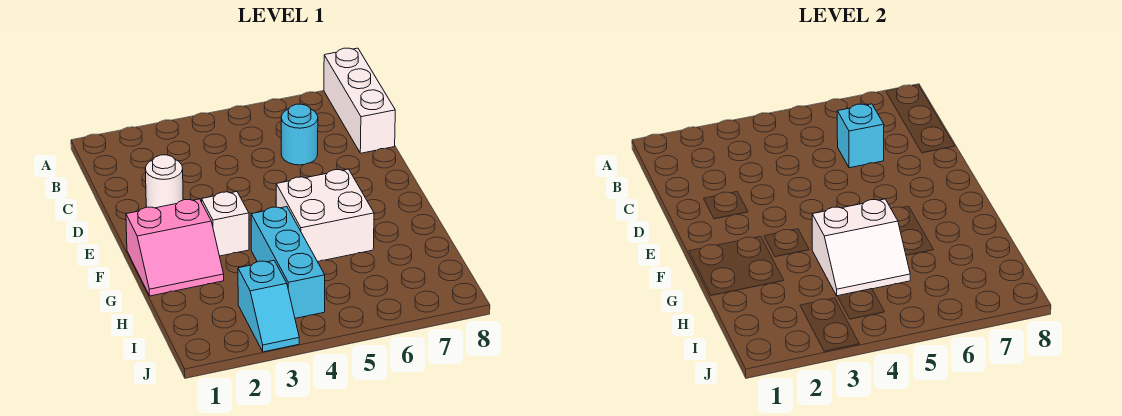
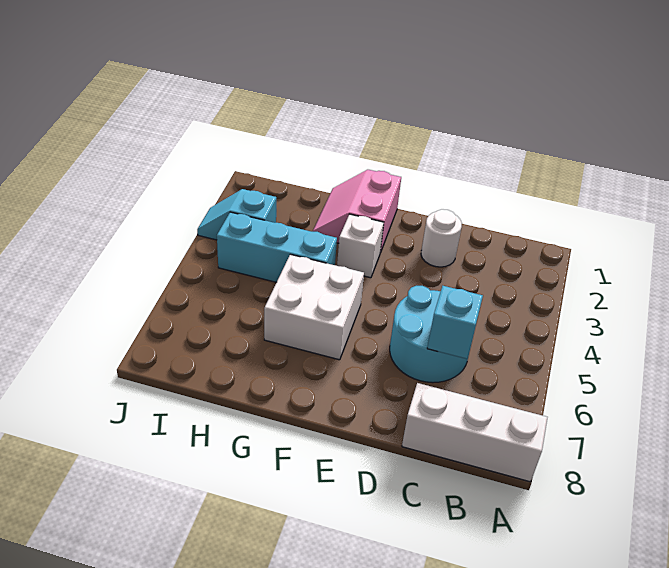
cyan 1x1 round brick [281,104,318,165] -> cyan 2x2 round brick [390,286,471,383]
white 2x2 slope [812,199,910,296] -> none

